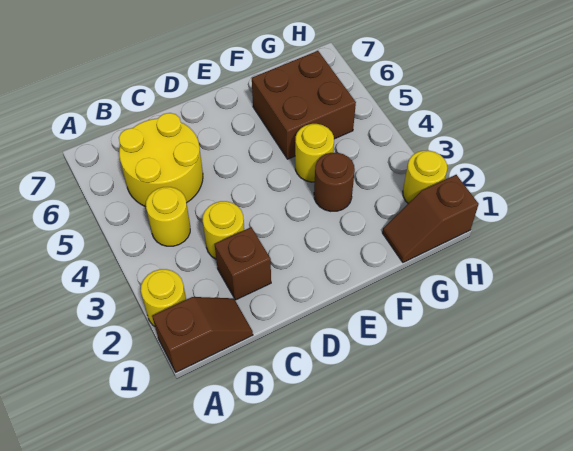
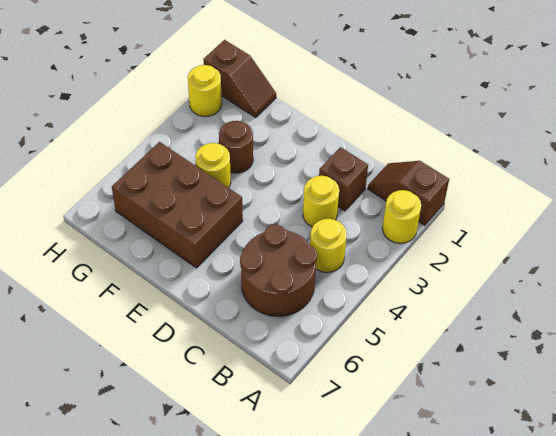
yellow 2x2 round brick [119,113,203,207] -> brown 2x2 round brick [240,225,317,316]
brown 2x2 brick [252,51,356,159] -> brown 2x3 brick [112,142,243,268]

